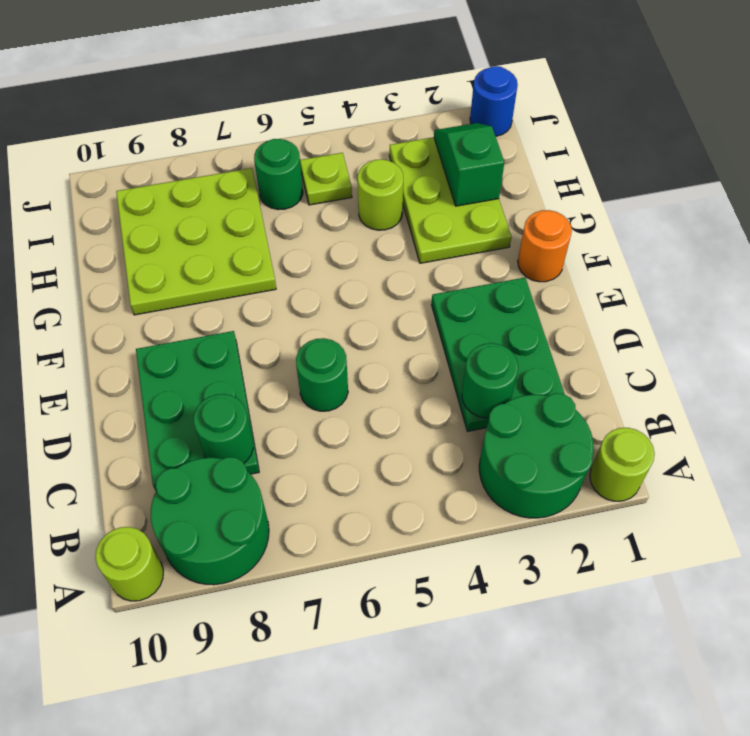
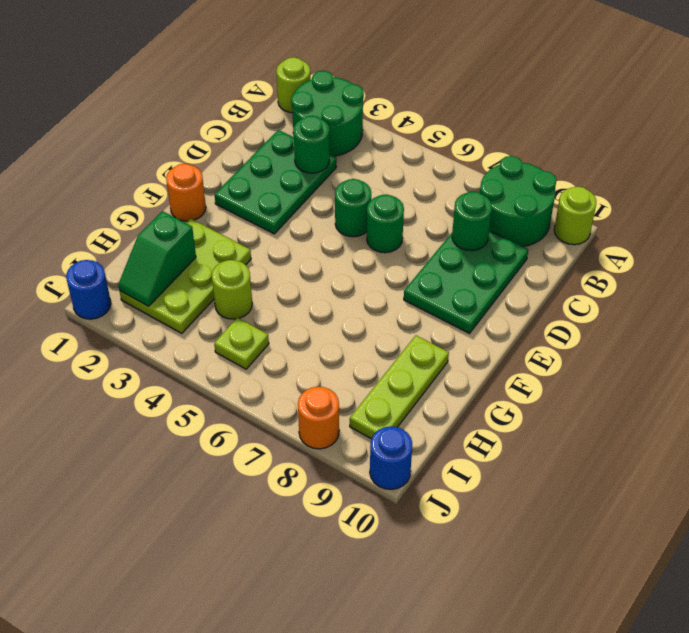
lime 3x3 plate [116,168,276,315] -> lime 1x3 plate [350,335,449,439]
green 1x1 round brick [254,139,303,210] -> green 1x1 round brick moved to [335,179,371,237]
none -> orange 1x1 round brick [298,387,339,449]
none -> blue 1x1 round brick [370,426,412,489]

